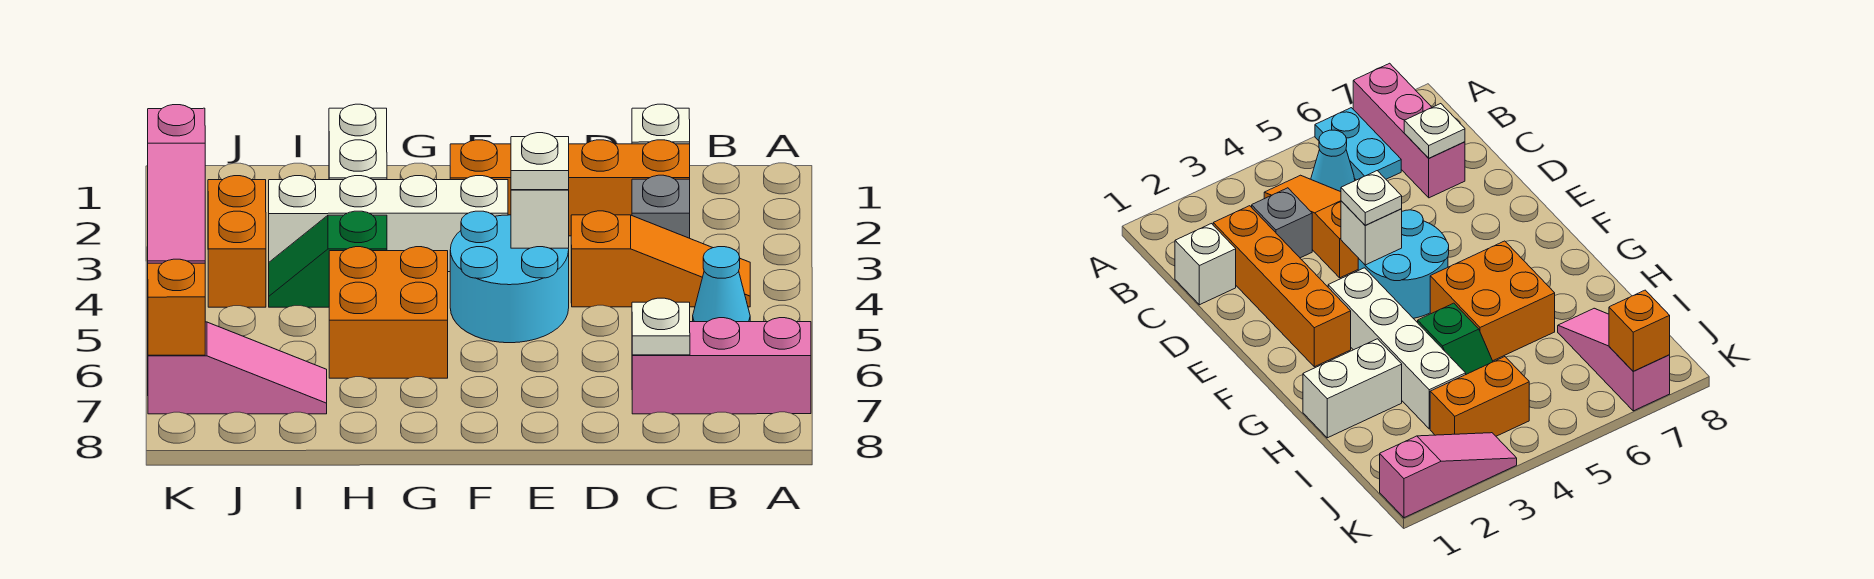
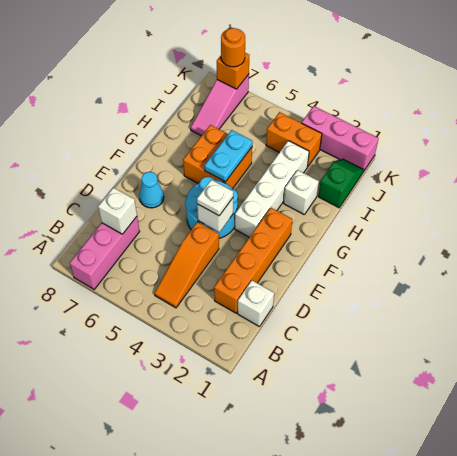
cyan 1x2 plate [1315,108,1401,180] -> cyan 1x2 plate moved to [205,130,252,182]
cyan 1x1 cone [693,247,750,322] -> cyan 1x1 cone moved to [139,172,164,208]
grey 1x1 brick [632,175,690,238] -> none
white 1x1 plate [632,298,690,355] -> white 1x1 brick [98,188,137,234]
white 1x2 brick [329,104,387,180] -> white 1x1 brick [283,170,319,214]
green 1x2 slope [269,211,387,307] -> green 1x2 slope moved to [318,159,364,208]
pink 1x3 slope [148,105,205,263] -> pink 1x3 brick [302,106,379,170]
none -> orange 1x1 round brick [221,28,245,67]

